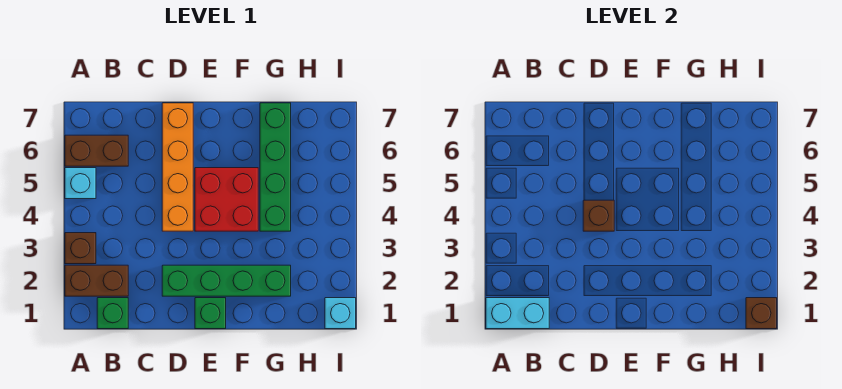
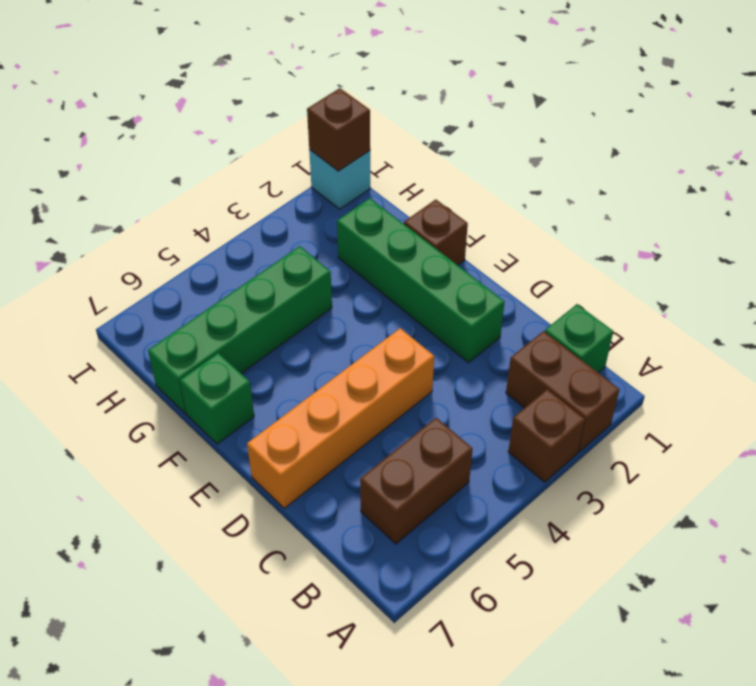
cyan 1x2 brick [486,298,549,329] -> none
cyan 1x1 brick [65,168,96,199] -> none
brown 1x2 brick [65,135,128,166] -> brown 1x2 brick turned to [360,418,473,544]
brown 1x1 brick [583,200,614,231] -> brown 1x1 brick moved to [404,199,468,265]
green 1x1 brick [195,298,226,329] -> green 1x1 brick moved to [180,353,254,444]
red 2x2 brick [195,168,258,231] -> none

